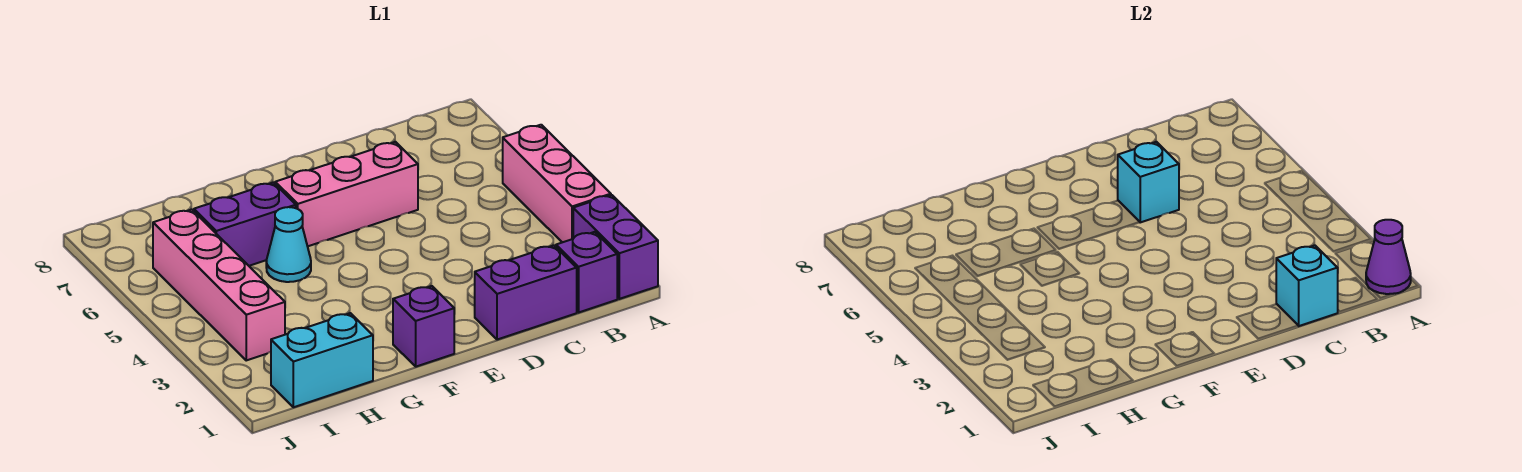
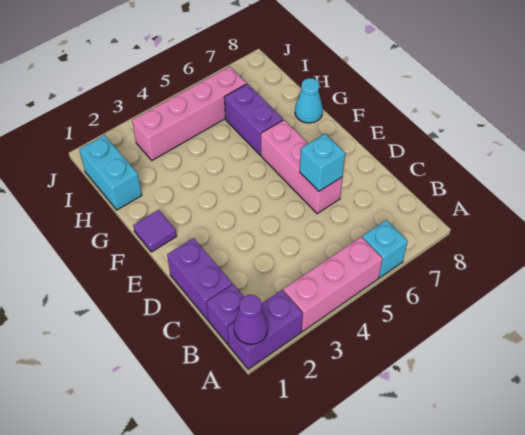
cyan 1x1 brick [1276,245,1338,326] -> cyan 1x1 brick moved to [362,220,408,278]
purple 1x1 brick [393,286,454,367] -> purple 1x1 tile [133,210,177,252]
cyan 1x1 cone [266,207,311,282] -> cyan 1x1 cone moved to [295,78,323,123]

